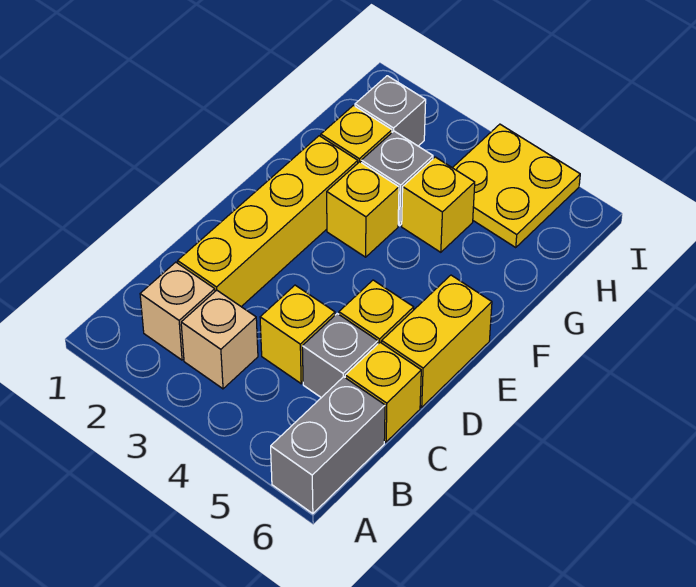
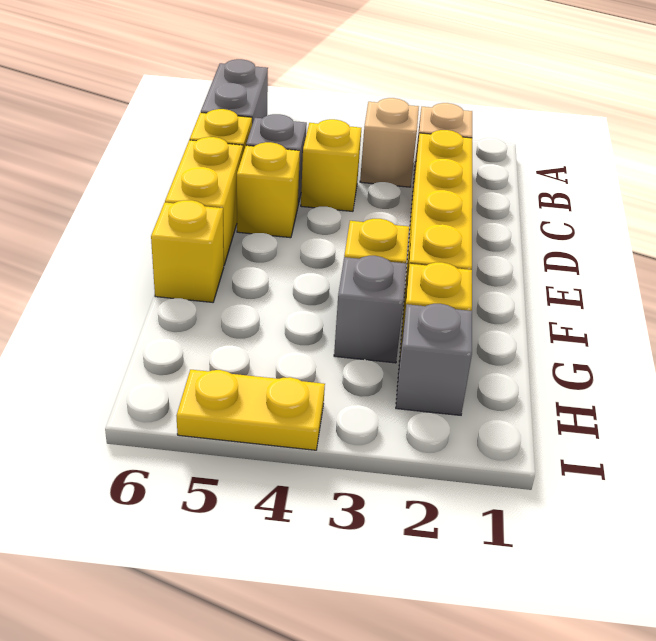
yellow 1x1 brick [402,157,475,252] -> yellow 1x1 brick moved to [151,200,224,302]
yellow 2x2 plate [453,124,580,248] -> yellow 1x2 plate [176,370,325,450]

